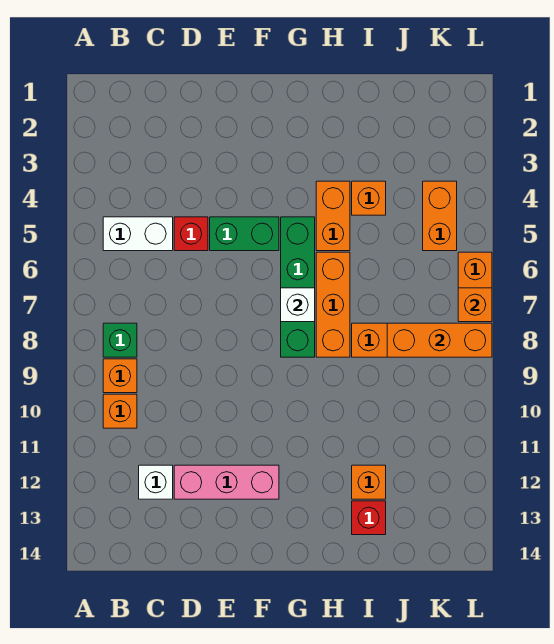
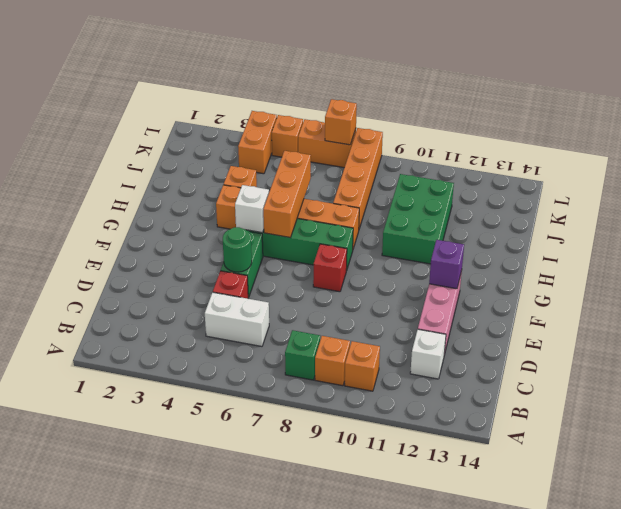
white 1x2 brick [103,217,173,251] -> white 1x2 brick turned to [205,292,269,346]
none -> green 1x1 round brick [223,227,252,272]
none -> purple 1x1 brick [429,240,464,289]
white 1x1 brick [281,288,315,322] -> white 1x1 brick moved to [235,185,269,233]
none -> green 2x3 brick [382,174,454,264]
orange 1x1 brick [352,465,386,499] -> orange 1x1 brick moved to [272,115,303,157]
red 1x1 brick [352,501,386,535] -> red 1x1 brick moved to [313,244,347,292]
orange 1x3 brick [387,323,492,357] -> orange 1x3 brick moved to [263,151,311,238]
orange 1x2 brick [423,181,457,251] -> orange 1x2 brick turned to [238,111,277,174]

